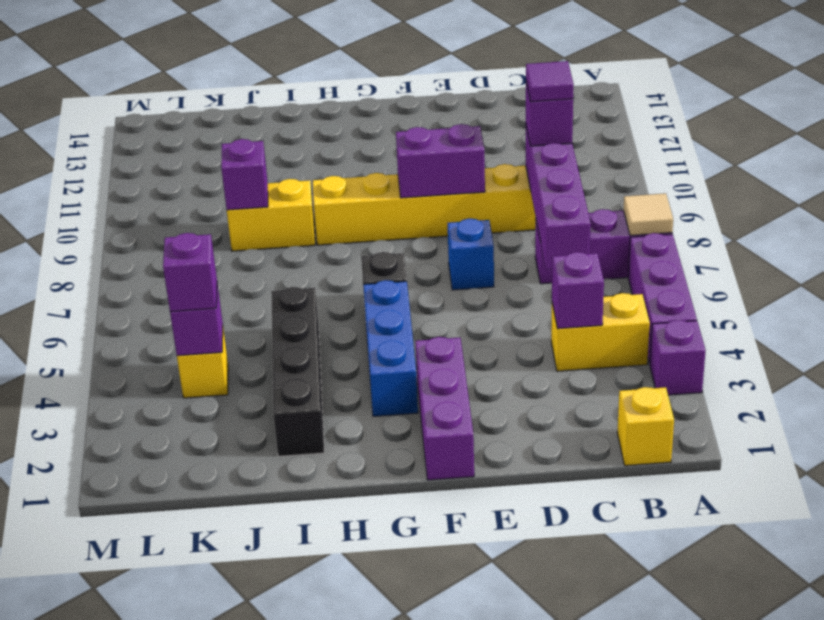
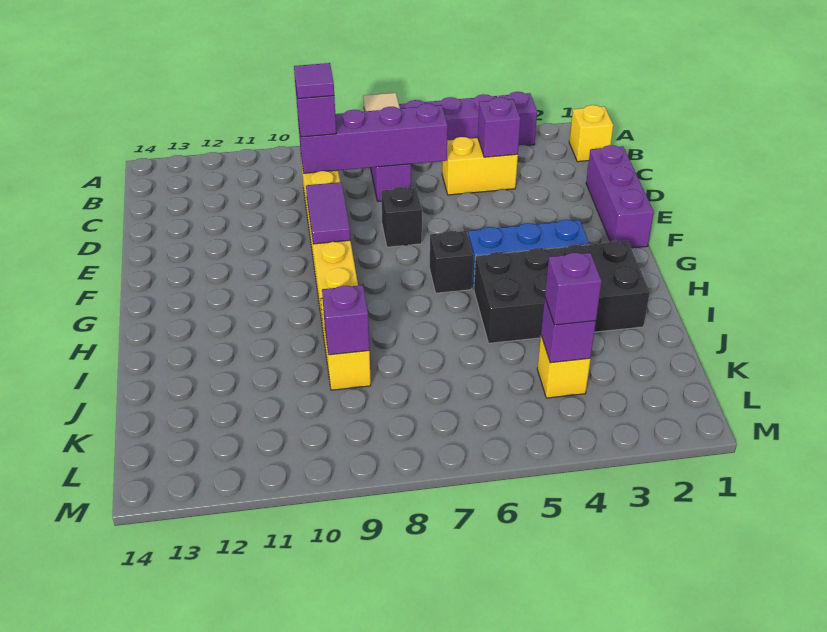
yellow 1x2 brick [551,293,650,371] -> yellow 1x2 brick turned to [442,137,518,195]
blue 1x1 brick [448,219,494,290] -> black 1x1 brick [381,187,422,247]
purple 1x2 brick [396,124,485,198] -> purple 1x2 tile [306,182,350,244]
purple 1x3 brick [415,337,474,480] -> purple 1x3 brick turned to [586,145,654,248]
black 1x4 brick [271,287,324,457] -> black 2x4 brick [474,241,650,343]

